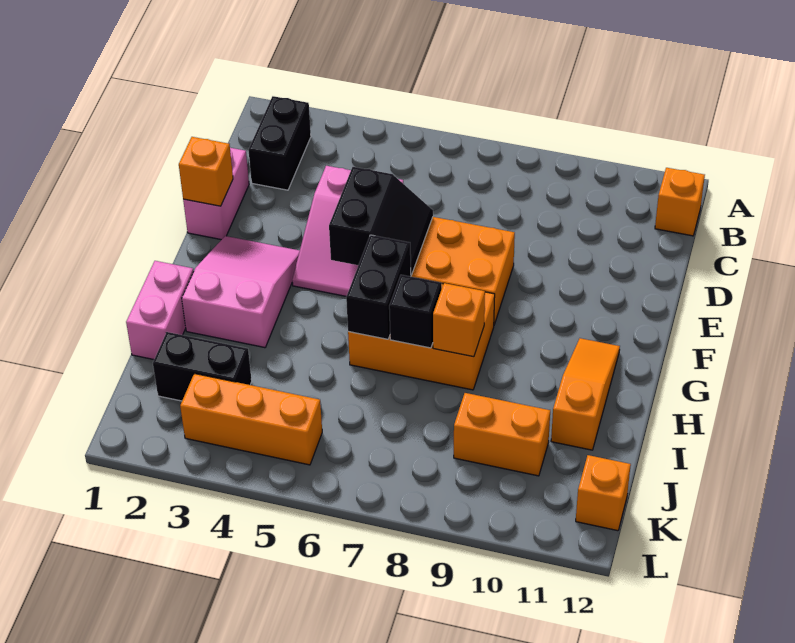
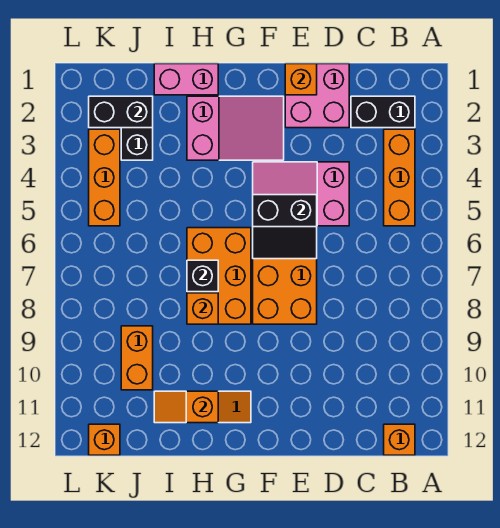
none -> orange 1x3 brick [384,129,415,226]
pink 1x2 brick [183,148,249,240] -> pink 2x2 brick [285,64,349,128]
black 1x2 brick [346,235,411,339] -> black 1x2 brick moved to [89,96,153,128]
none -> orange 1x2 slope [154,391,218,423]

